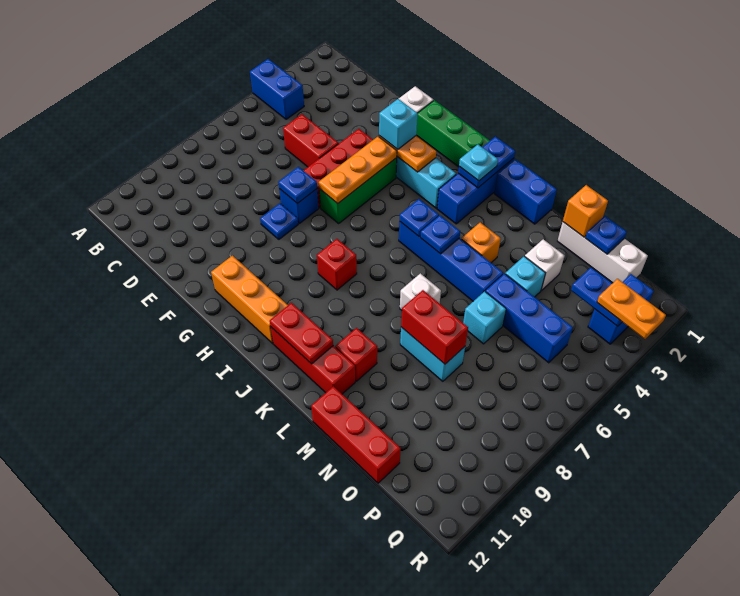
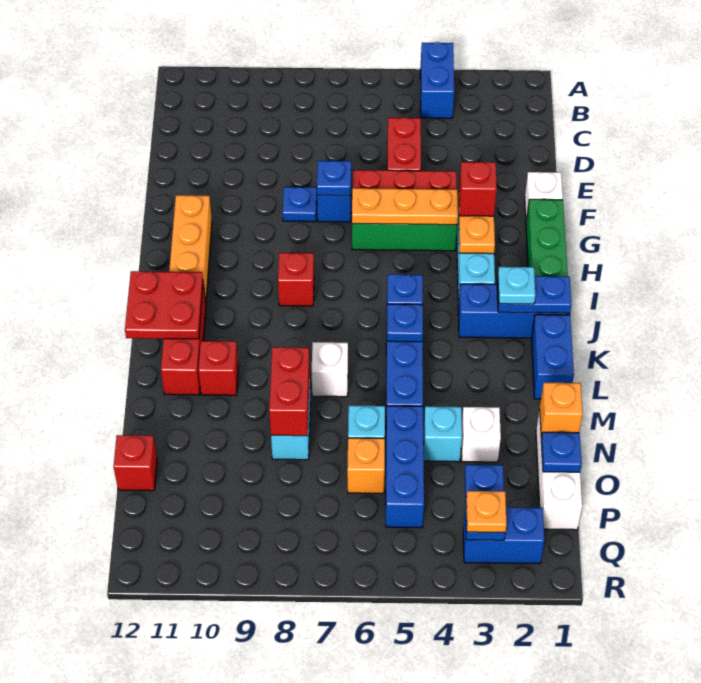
cyan 1x1 brick [379,99,418,149] -> red 1x1 brick [459,162,497,216]
red 1x2 plate [270,303,333,364] -> red 2x2 plate [125,271,203,339]
orange 1x1 brick [461,222,501,263] -> orange 1x1 brick moved to [347,438,385,493]
red 1x3 brick [311,386,401,483] -> red 1x1 brick [114,435,157,491]
orange 1x2 plate [597,279,666,339] -> orange 1x1 plate [466,491,507,533]

